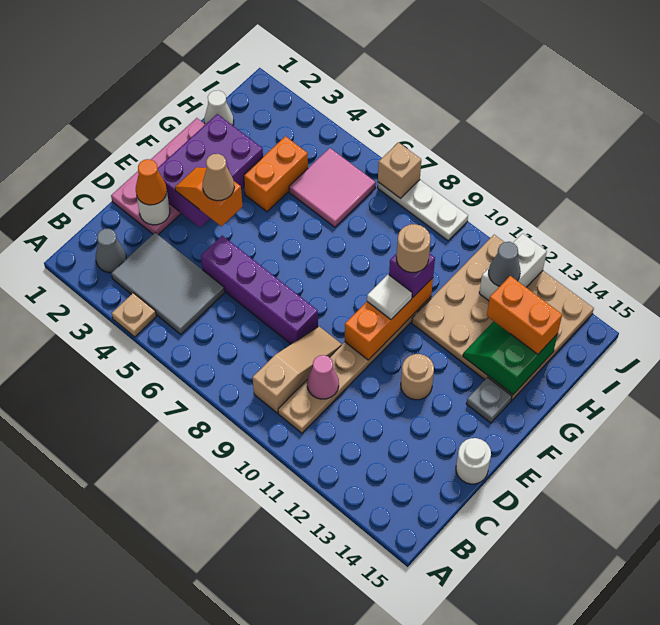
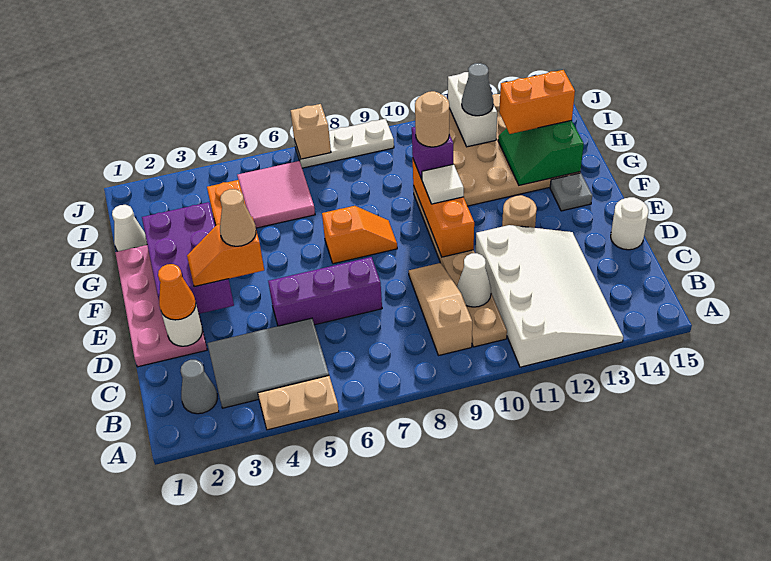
tan 1x1 plate [112,293,156,337] -> tan 1x2 plate [258,376,339,430]
none -> white 3x4 slope [476,225,623,367]
pink 1x1 cone [307,355,339,399] -> white 1x1 cone [457,253,491,307]
purple 1x4 brick [201,236,318,344] -> purple 1x3 brick [268,257,382,326]
none -> orange 1x2 slope [322,206,397,264]

